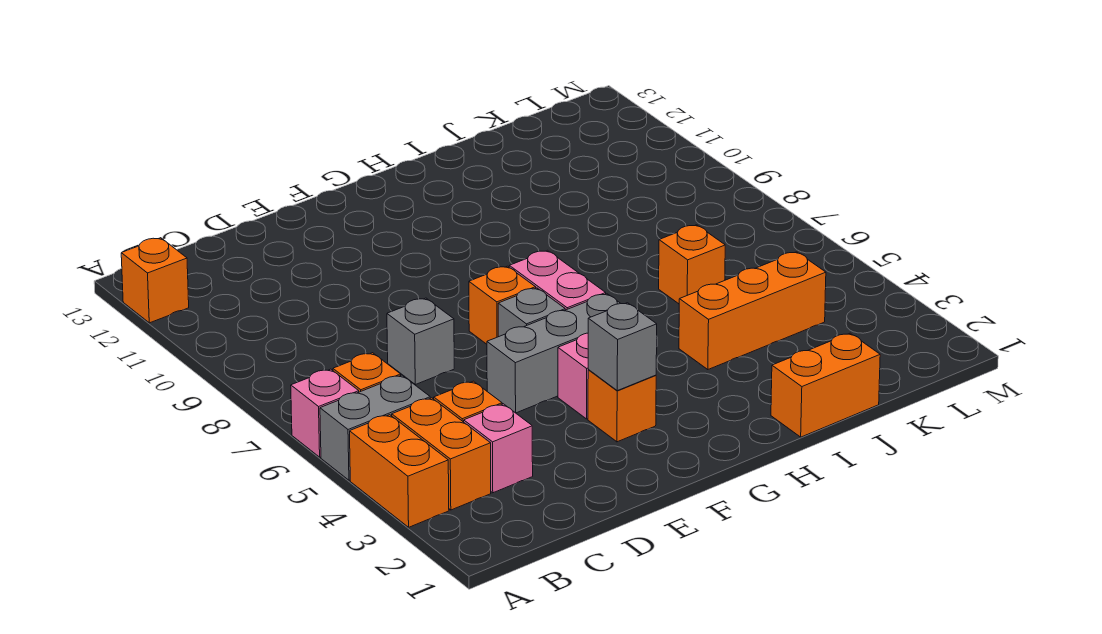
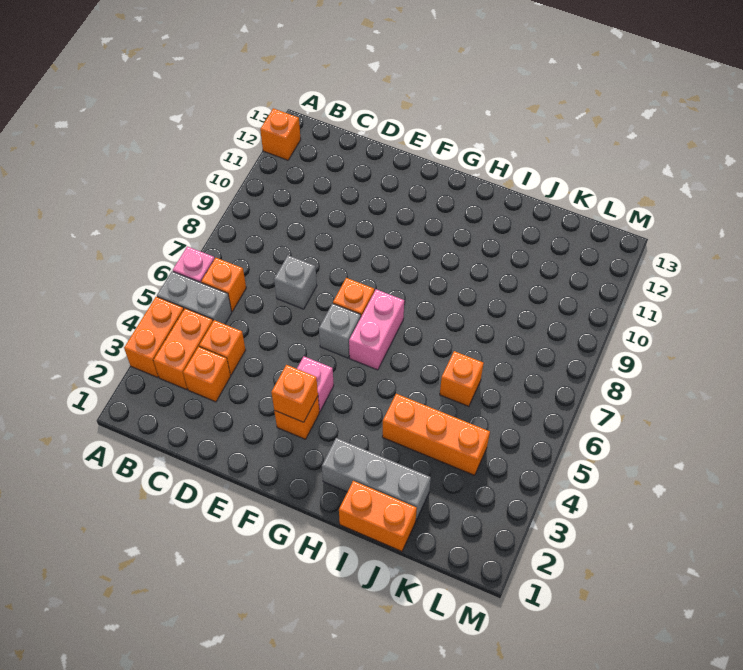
pink 1x1 brick [464,404,533,493] -> orange 1x1 brick [183,347,231,402]
grey 1x3 brick [487,294,621,413] -> grey 1x3 brick moved to [322,438,431,520]
grey 1x1 brick [588,303,657,391] -> orange 1x1 brick [271,365,318,422]

